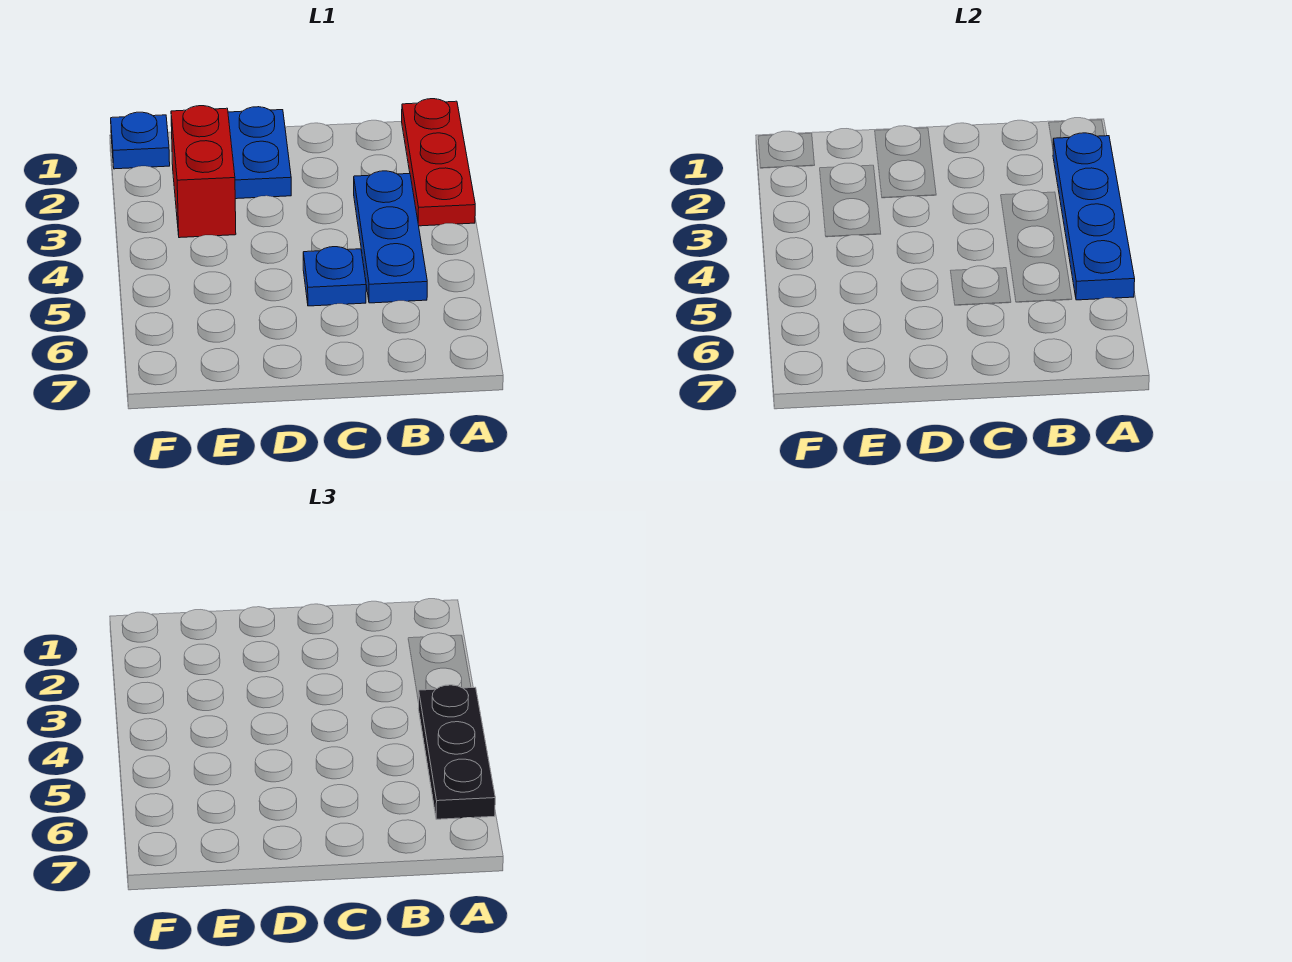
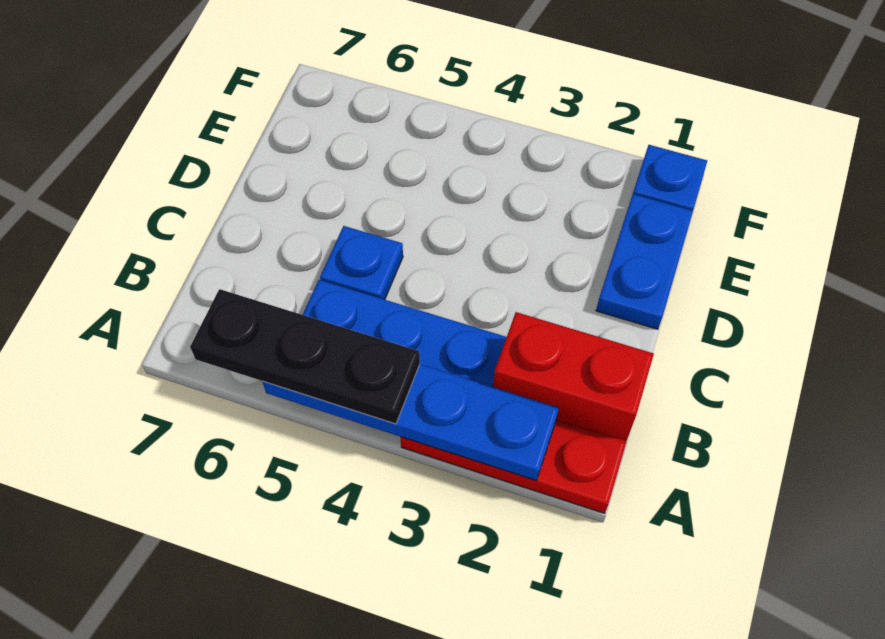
blue 1x2 plate [228,107,291,199] -> blue 1x2 plate turned to [596,194,693,329]
red 1x2 brick [171,106,236,238] -> red 1x2 brick moved to [493,312,654,441]

